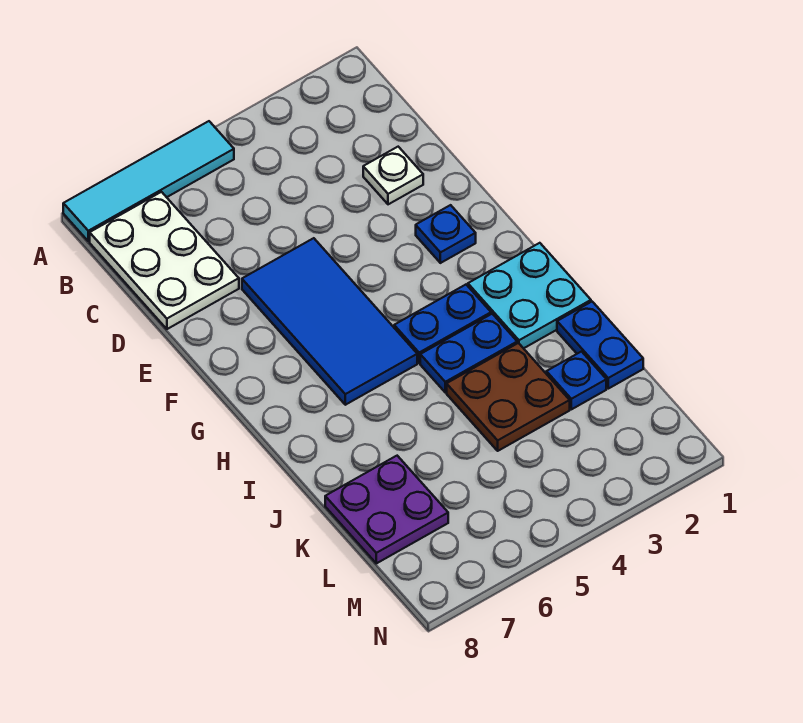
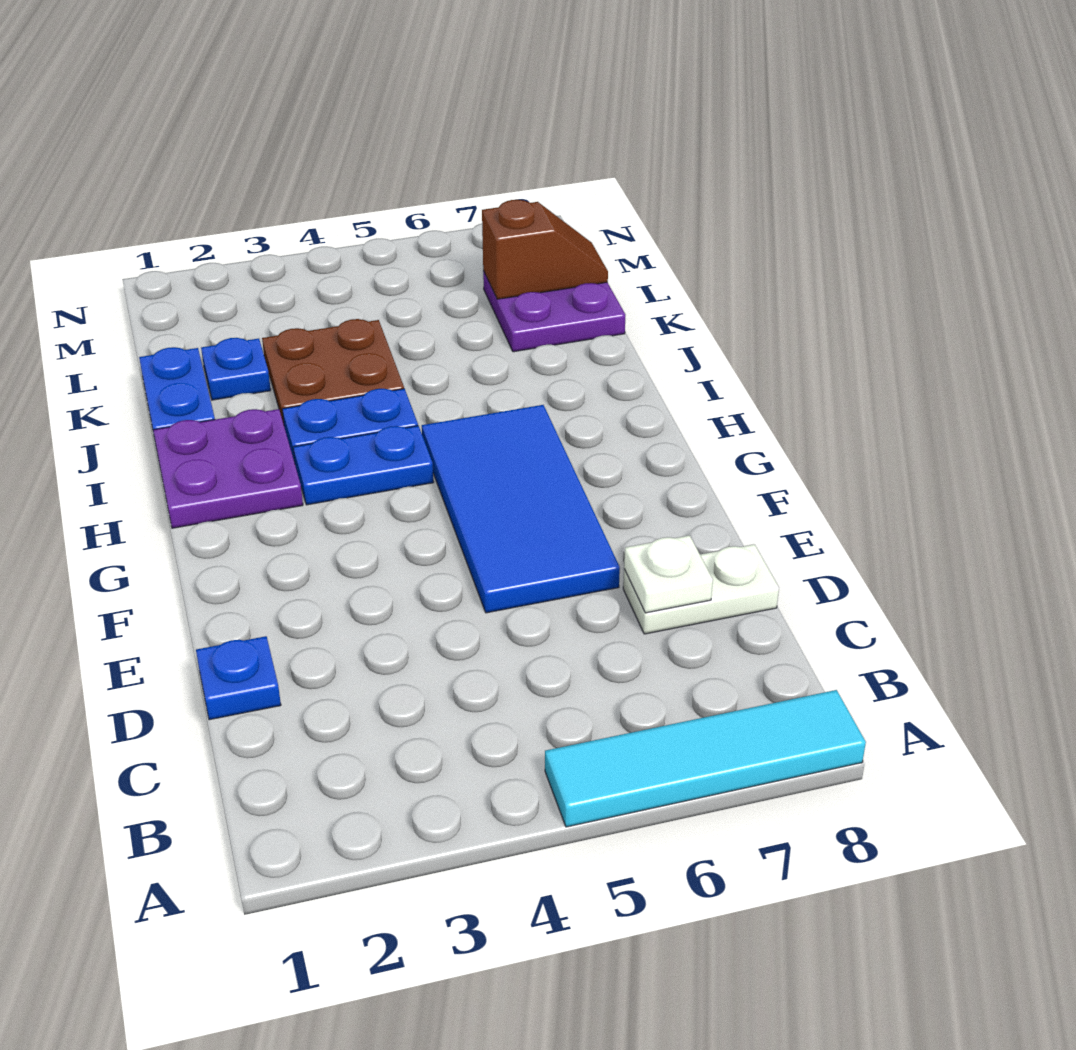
white 2x3 plate [90,192,239,329] -> white 1x2 plate [623,544,779,634]
white 1x1 plate [363,147,423,204] -> white 1x1 plate moved to [624,535,713,613]
blue 1x1 plate [416,205,476,263] -> blue 1x1 plate moved to [196,636,281,720]
cyan 2x2 plate [468,243,591,348] -> purple 2x2 plate [153,409,303,528]
none -> brown 1x2 slope [482,200,608,299]

